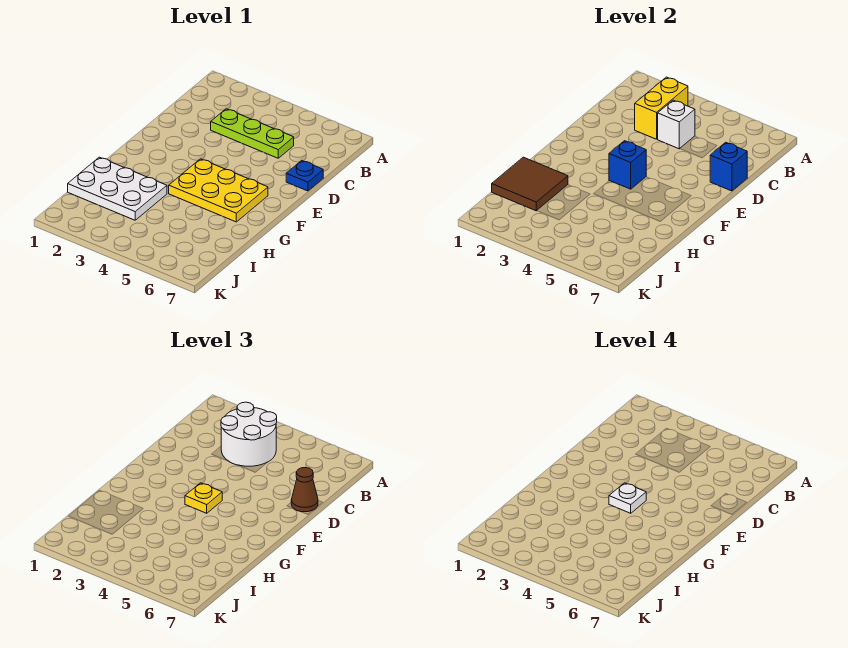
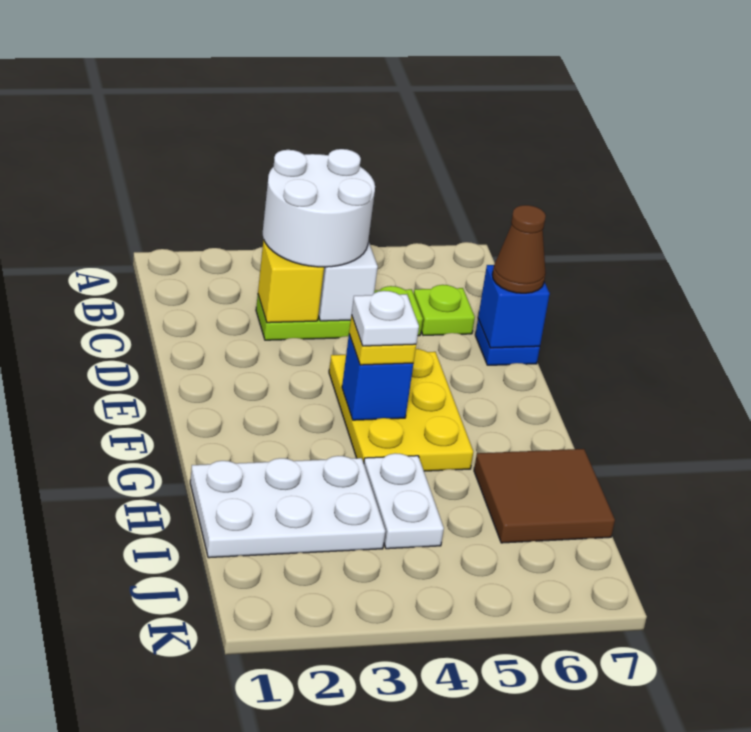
yellow 1x2 brick [635,77,688,139] -> yellow 1x1 brick [258,240,324,323]
none -> lime 1x1 plate [414,285,475,335]
yellow 2x3 plate [169,159,268,222] -> yellow 2x3 plate turned to [329,349,473,471]
brown 2x2 tile [492,157,568,211] -> brown 2x2 tile moved to [474,449,615,543]
none -> white 1x2 plate [364,453,444,549]

